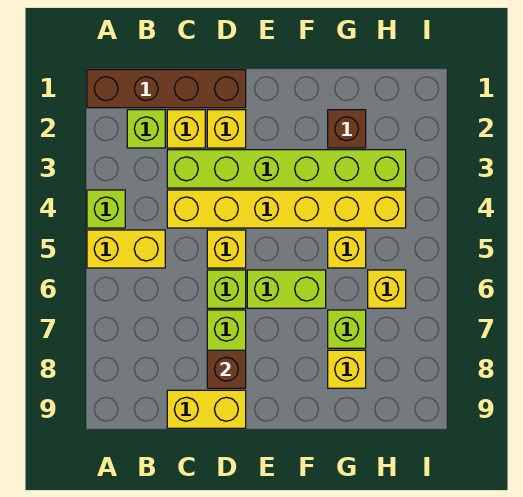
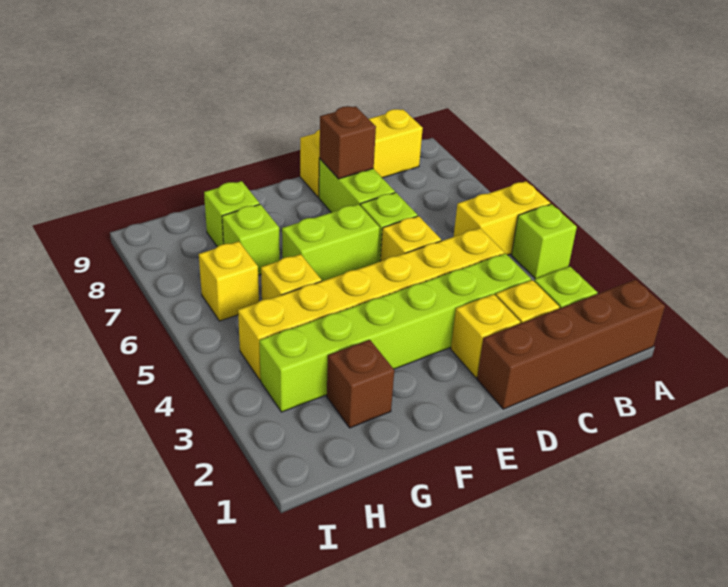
yellow 1x2 brick [167,390,246,428] -> yellow 1x3 brick [300,109,423,197]
yellow 1x1 brick [328,350,366,388] -> lime 1x1 brick [204,181,260,247]

